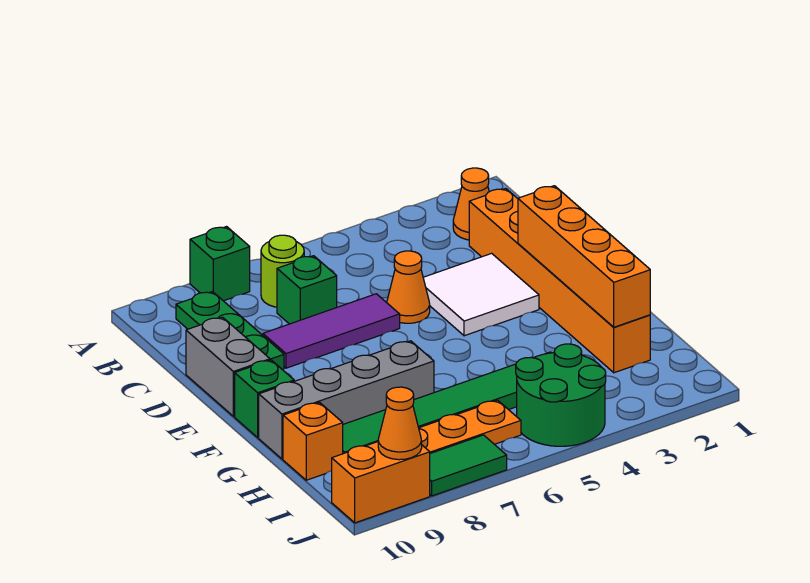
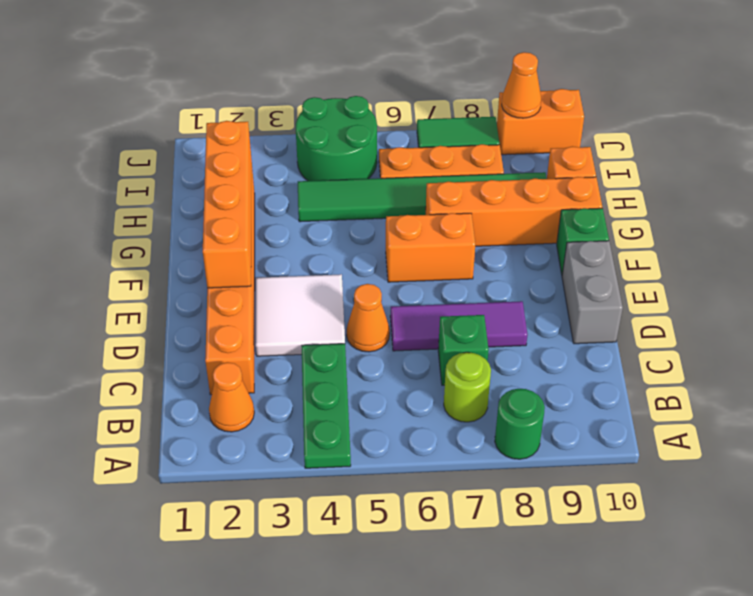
green 1x1 brick [190,227,250,301] -> green 1x1 round brick [495,389,545,459]
green 1x3 plate [176,292,284,370] -> green 1x3 plate moved to [302,344,351,468]
none -> orange 1x2 brick [386,213,475,282]
grey 1x4 brick [259,341,434,459] -> orange 1x4 brick [426,177,602,246]

